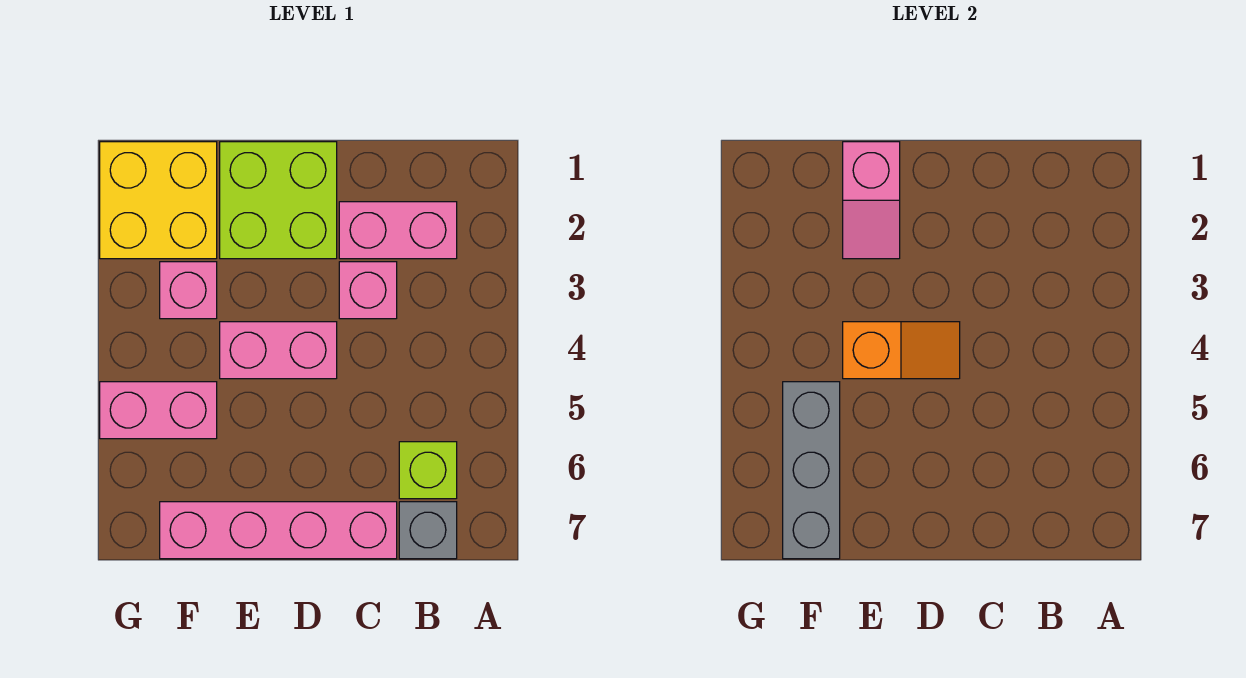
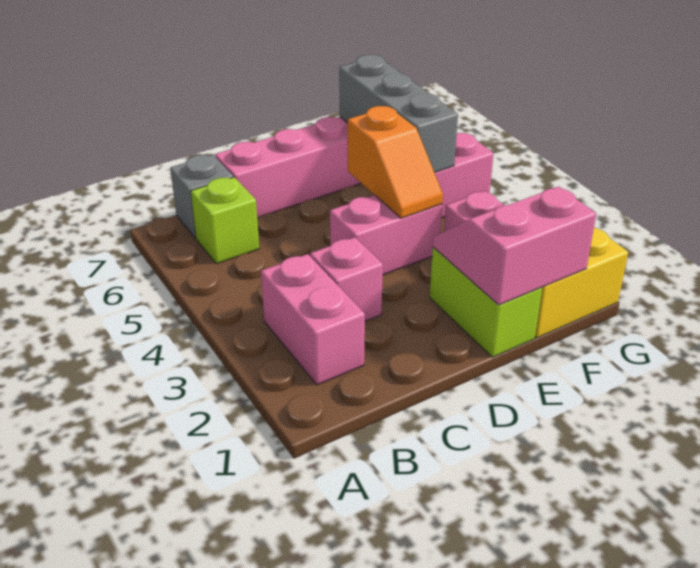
pink 1x2 brick [339,202,457,259] -> pink 1x2 brick turned to [261,254,365,385]
lime 2x2 brick [220,142,337,259] -> lime 1x2 brick [430,247,542,357]
orange 1x2 slope [843,322,960,379] -> orange 1x2 slope turned to [348,106,443,218]
pink 1x2 slope [843,142,900,259] -> pink 2x2 slope [433,187,596,305]

